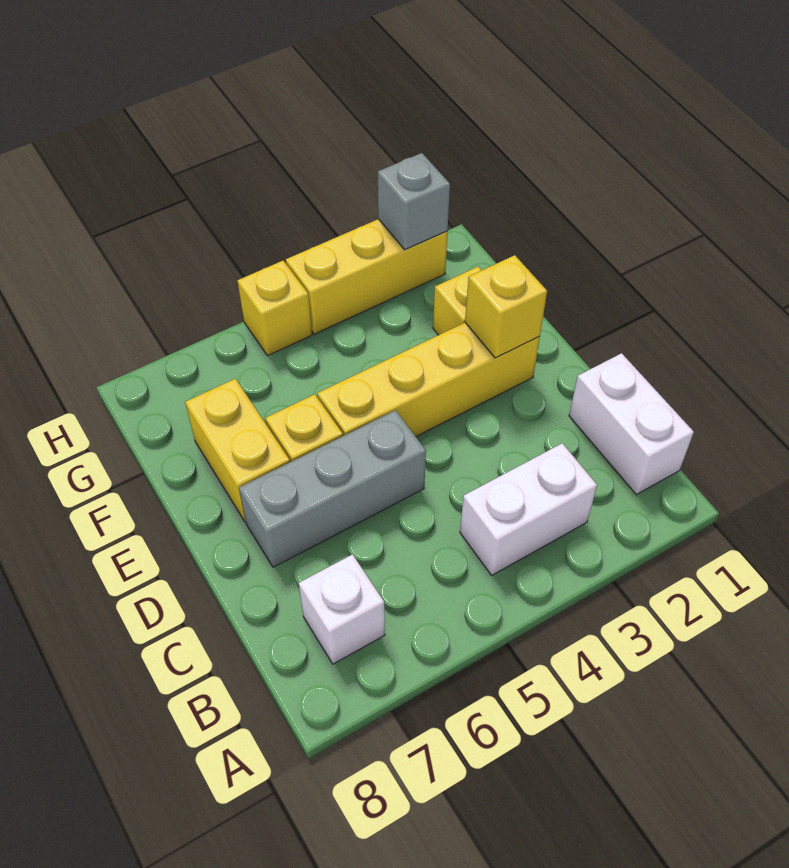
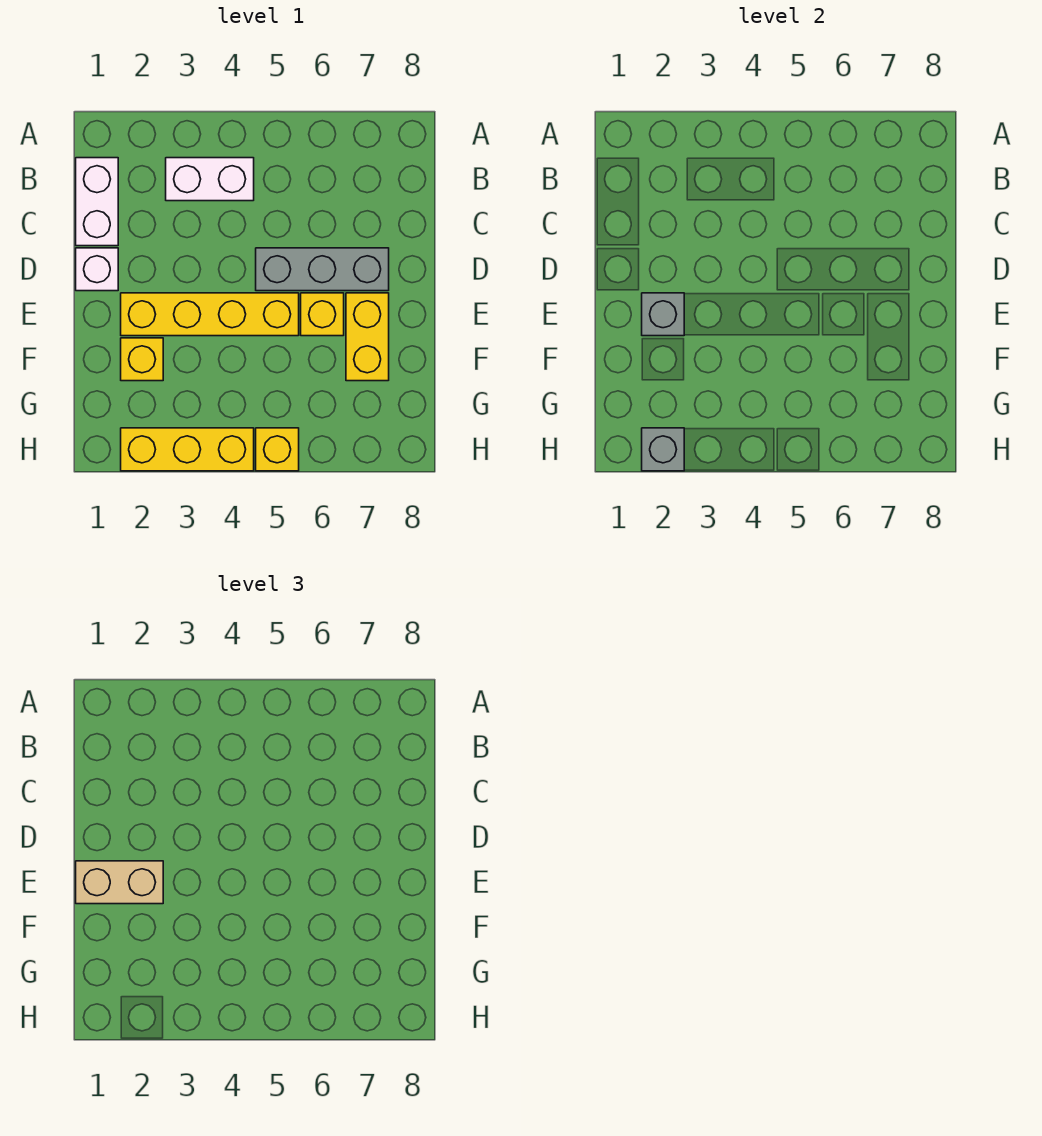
white 1x1 brick [299,554,385,664] -> white 1x1 brick moved to [76,248,118,291]
none -> tan 1x2 brick [76,861,163,904]
yellow 1x1 brick [465,255,547,358] -> grey 1x1 brick [642,293,684,336]

